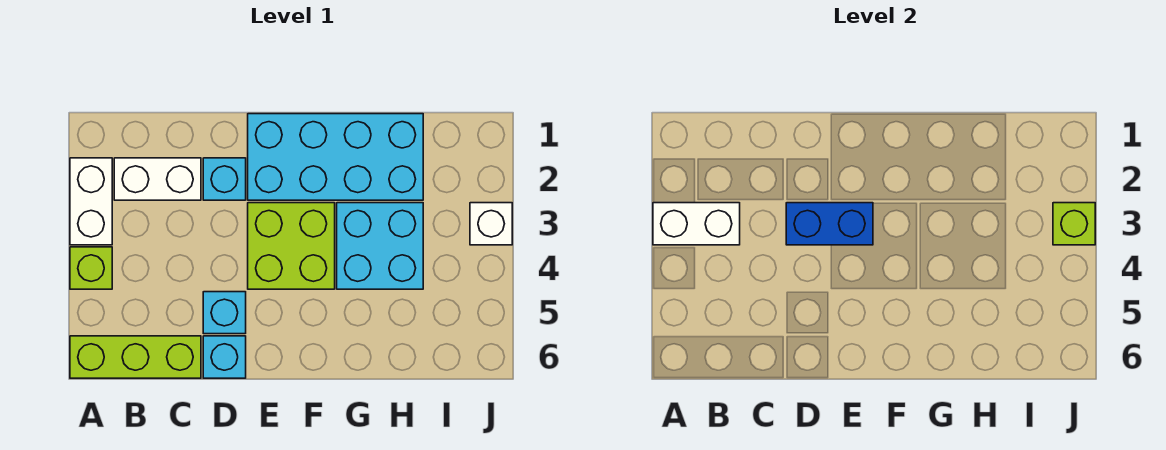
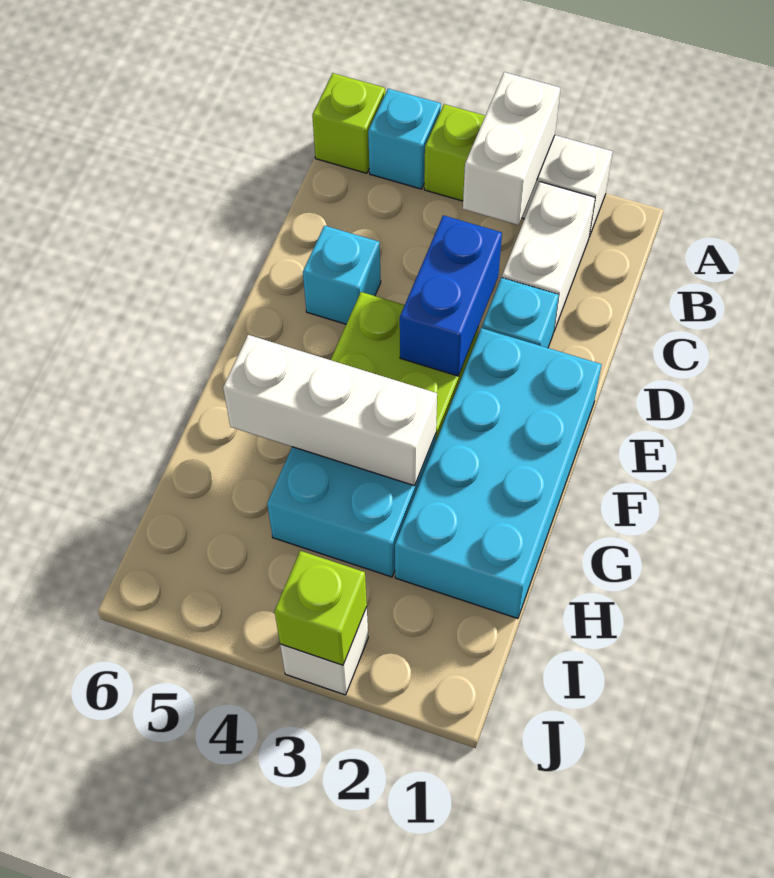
lime 1x3 brick [70,336,201,378] -> lime 1x1 brick [312,73,385,173]
cyan 1x1 brick [203,336,246,378] -> cyan 1x1 brick moved to [368,89,441,189]
none -> white 1x3 brick [223,335,437,486]

